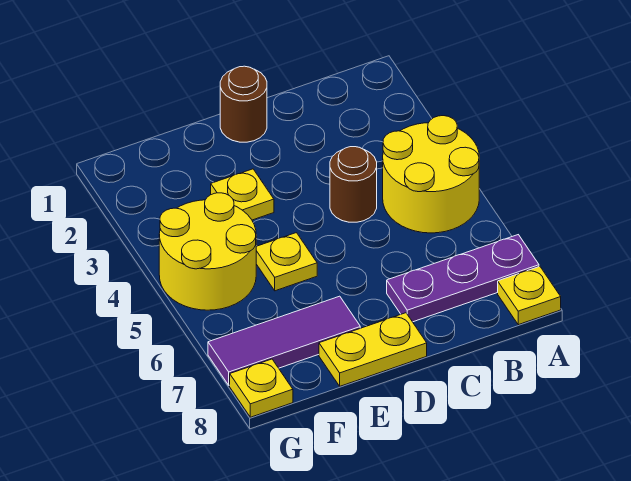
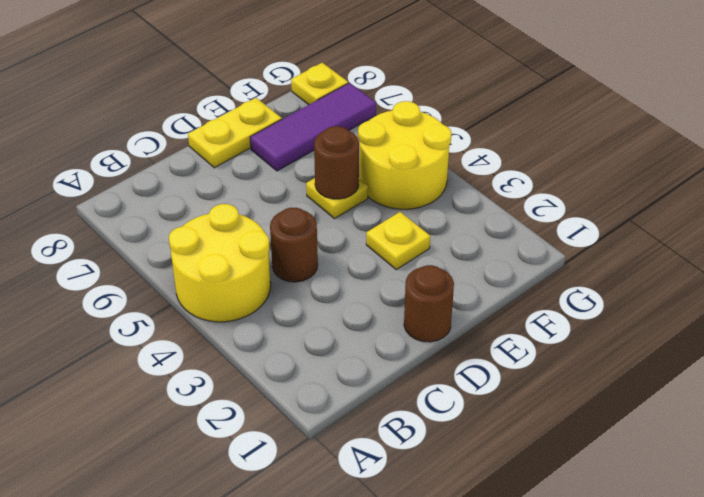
purple 1x3 plate [387,235,539,322] -> none
yellow 1x1 plate [498,266,561,325] -> none
none -> brown 1x1 round brick [314,126,359,199]

